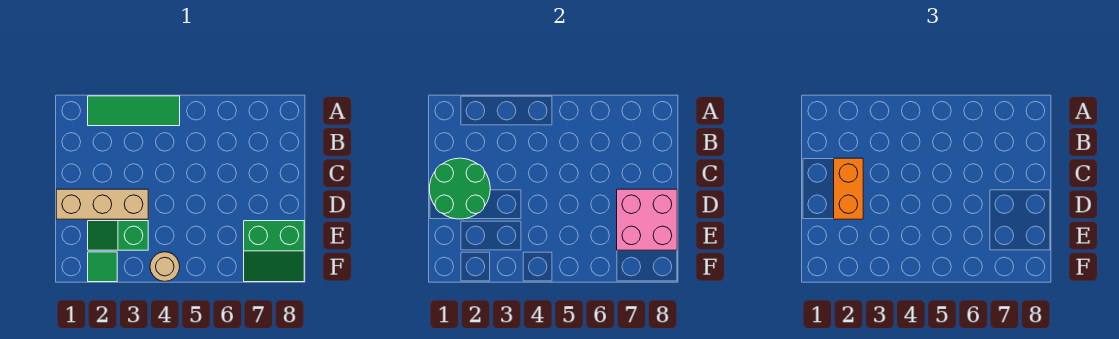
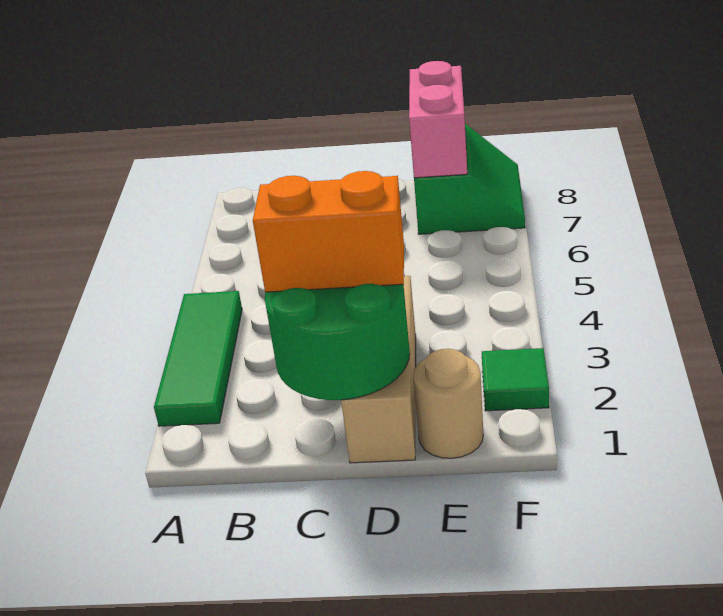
pink 2x2 brick [617,189,677,250] -> pink 1x2 brick [409,61,467,178]
green 1x2 slope [88,221,148,250] -> none
tan 1x1 round brick [150,252,180,281] -> tan 1x1 round brick moved to [413,349,483,458]

